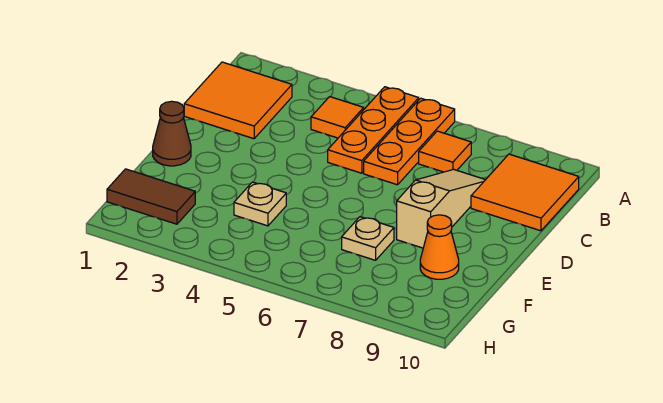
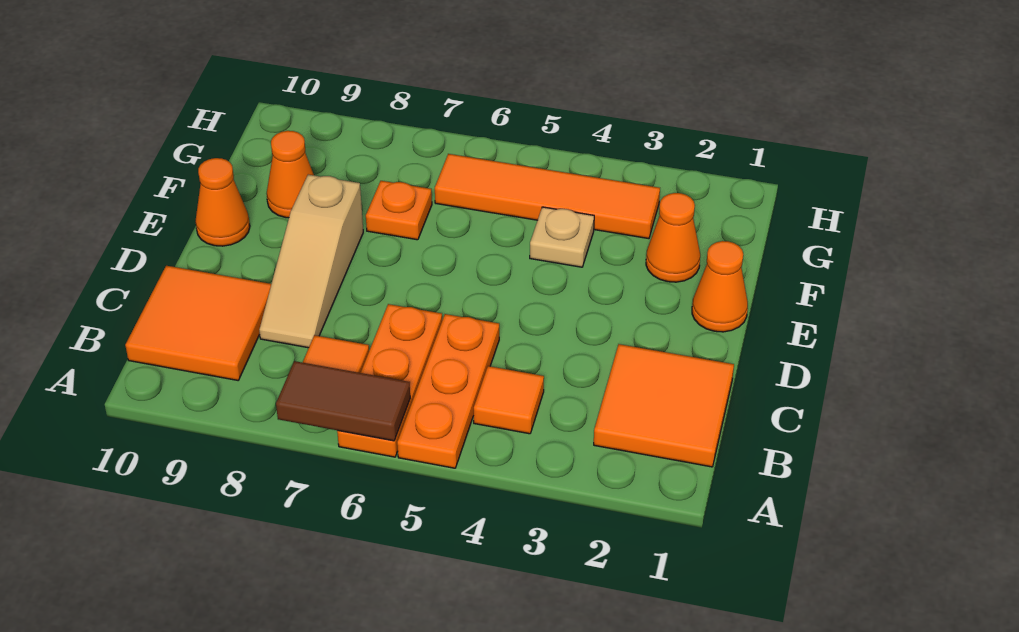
brown 1x1 cone [153,101,191,166] -> orange 1x1 cone [692,241,748,332]
none -> orange 1x1 cone [195,158,250,246]
none -> orange 1x1 cone [646,193,700,282]
tan 1x1 plate [342,217,394,260] -> orange 1x1 plate [366,181,432,240]
brown 1x2 tile [107,169,195,224] -> brown 1x2 tile moved to [276,361,410,441]
none -> orange 1x4 tile [435,154,660,239]

